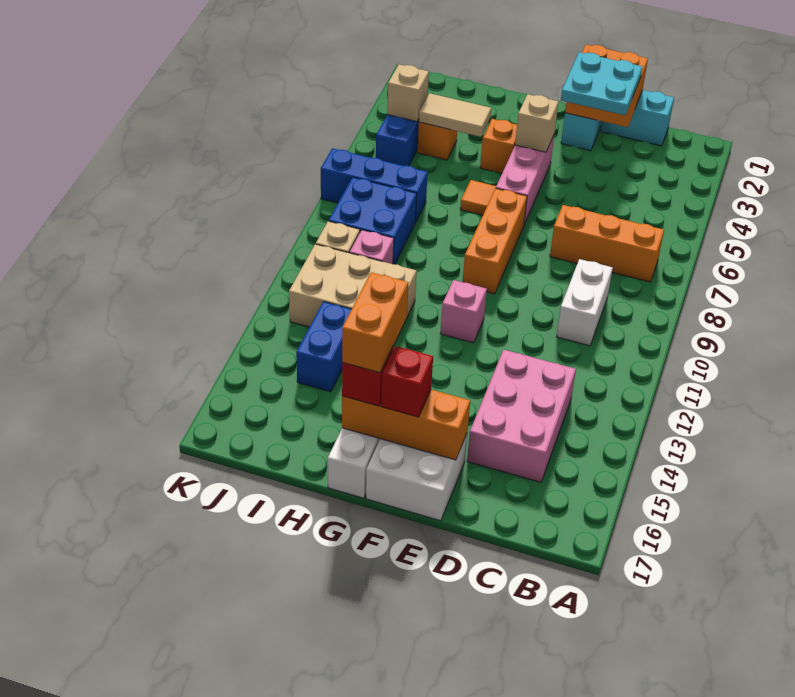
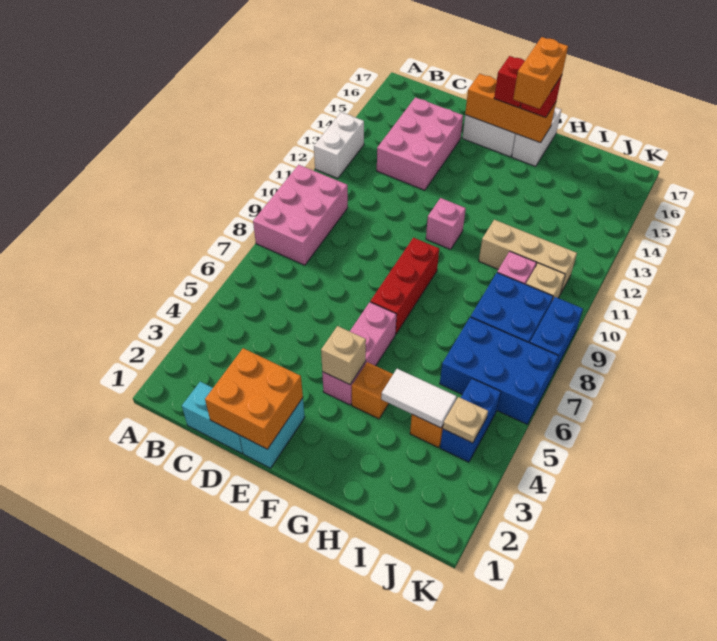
none -> pink 2x3 brick [253,165,348,265]
orange 1x3 brick [550,205,664,282] -> none
white 1x2 brick [556,259,613,346] -> white 1x2 brick moved to [314,112,364,178]
cyan 2x2 plate [561,52,642,115] -> none
orange 1x3 brick [463,188,527,294] -> red 1x3 brick [370,238,439,334]
orange 1x1 tile [460,180,496,215] -> none
tan 1x2 tile [419,93,491,137] -> white 1x2 tile [381,369,457,428]
tan 2x3 brick [289,244,417,346] -> tan 1x3 brick [479,220,577,294]
blue 1x3 brick [321,148,428,222] -> blue 2x3 brick [440,317,558,424]
blue 1x2 brick [296,302,352,392] -> blue 1x2 brick moved to [530,297,583,374]
tan 1x1 brick [387,65,429,121] -> tan 1x1 plate [443,397,488,443]

